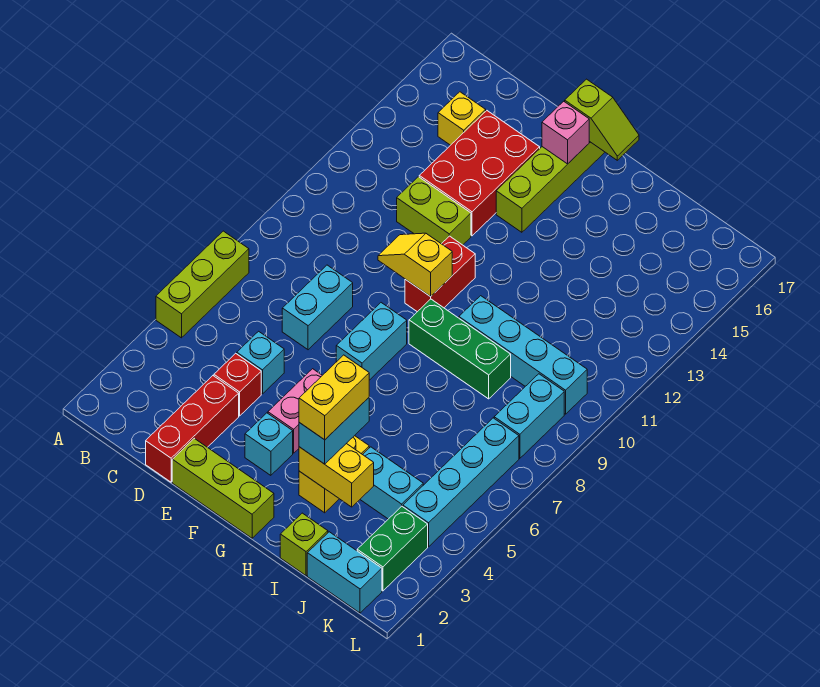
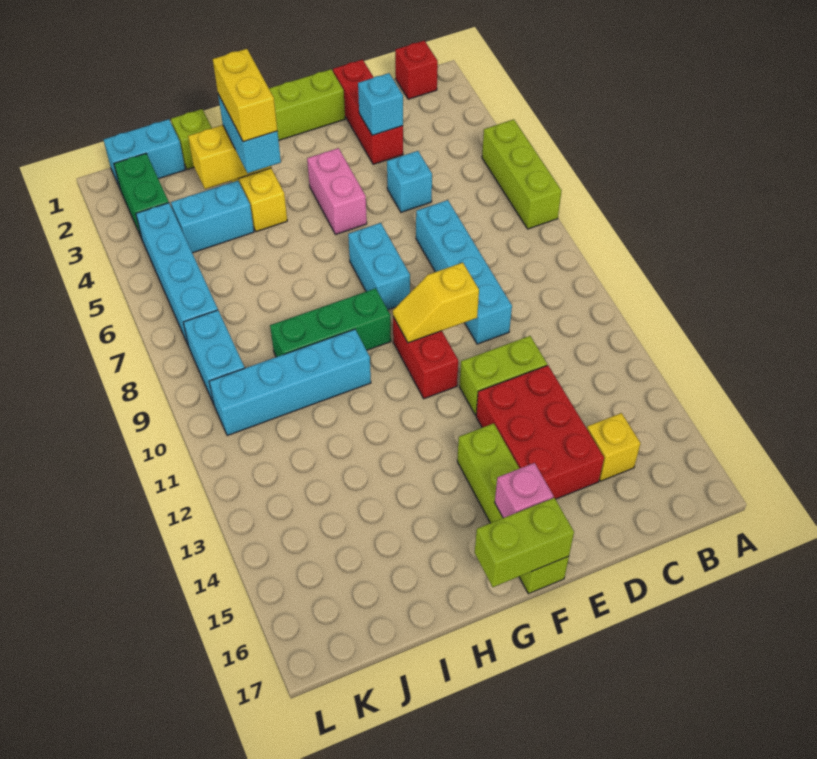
red 1x1 brick [214,353,261,416] -> red 1x1 brick moved to [395,41,438,99]
cyan 1x2 brick [282,265,353,350] -> cyan 1x4 brick [416,200,512,344]
yellow 1x2 slope [378,233,452,297] -> yellow 1x2 slope turned to [393,263,479,343]
cyan 1x1 brick [245,413,293,475] -> cyan 1x1 brick moved to [358,73,403,135]
lime 1x2 slope [565,79,639,160] -> lime 1x2 brick [475,498,574,587]

